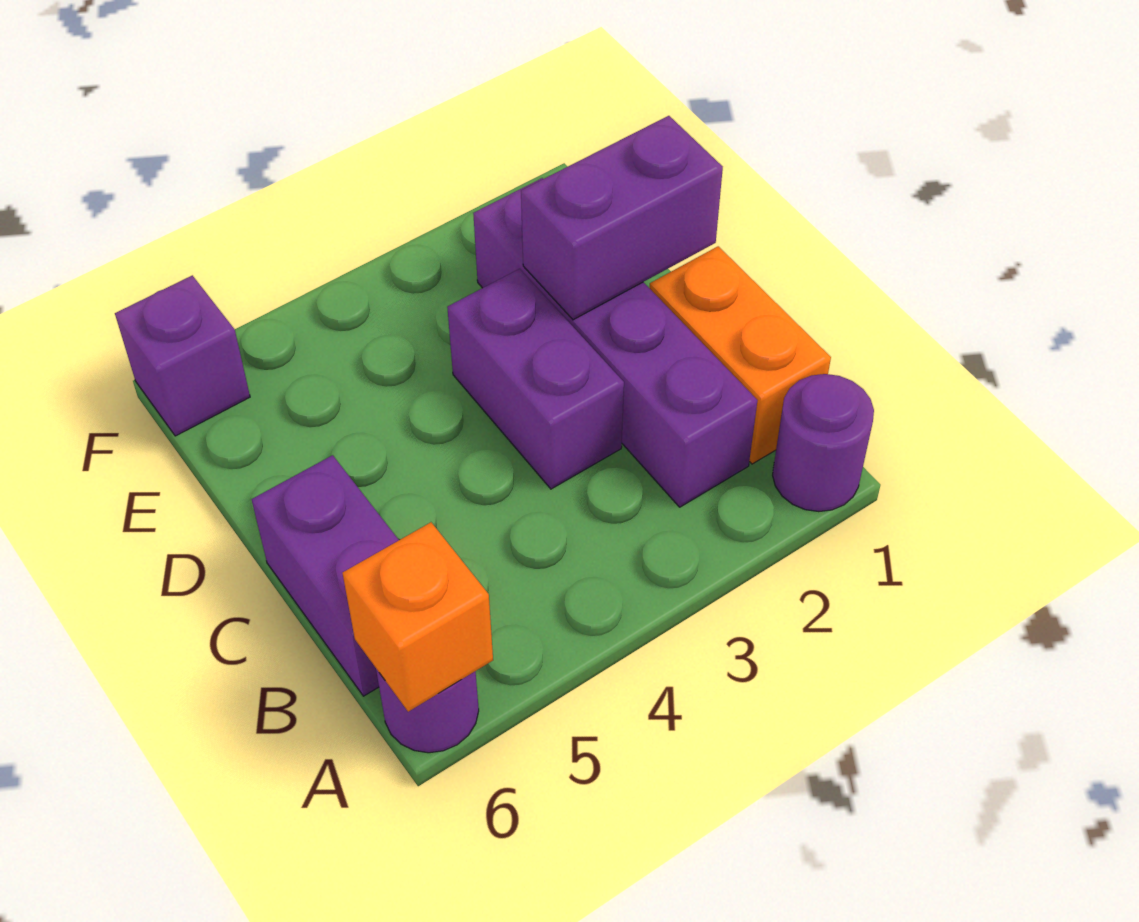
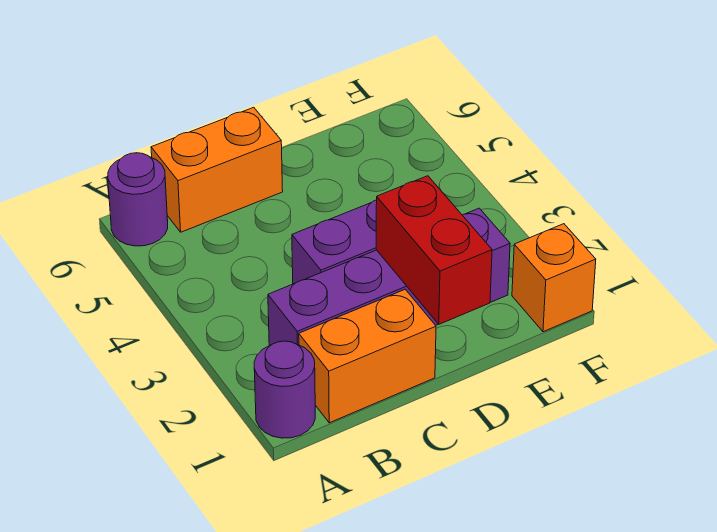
orange 1x1 brick [342,522,493,712] -> orange 1x1 brick moved to [512,224,596,332]
purple 1x2 brick [251,455,399,696] -> orange 1x2 brick [151,107,283,232]
purple 1x2 brick [521,116,723,320] -> red 1x2 brick [376,176,492,324]
purple 1x1 brick [115,275,250,436] -> none

